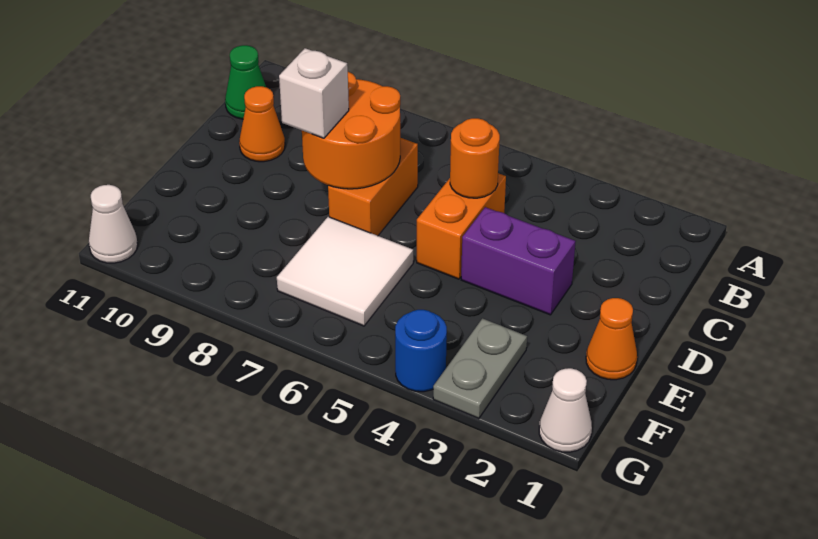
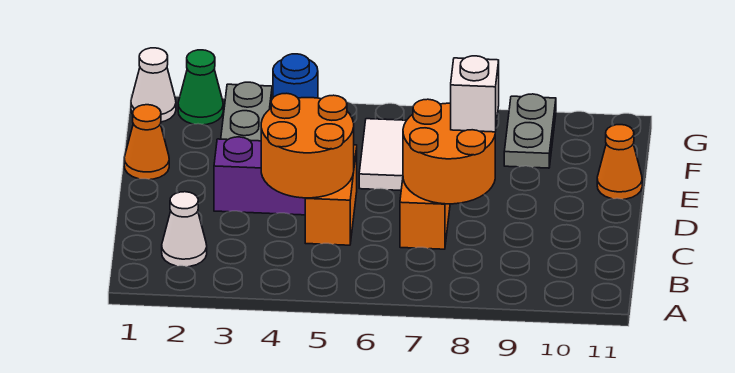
green 1x1 cone [225,45,266,119] -> green 1x1 cone moved to [178,50,223,125]
orange 1x1 round brick [450,118,500,198] -> orange 2x2 round brick [261,93,354,198]
orange 1x1 cone [239,86,285,162] -> orange 1x1 cone moved to [597,125,642,199]
none -> grey 1x2 plate [504,94,556,168]
white 1x1 cone [89,185,138,263] -> white 1x1 cone moved to [162,192,207,267]

